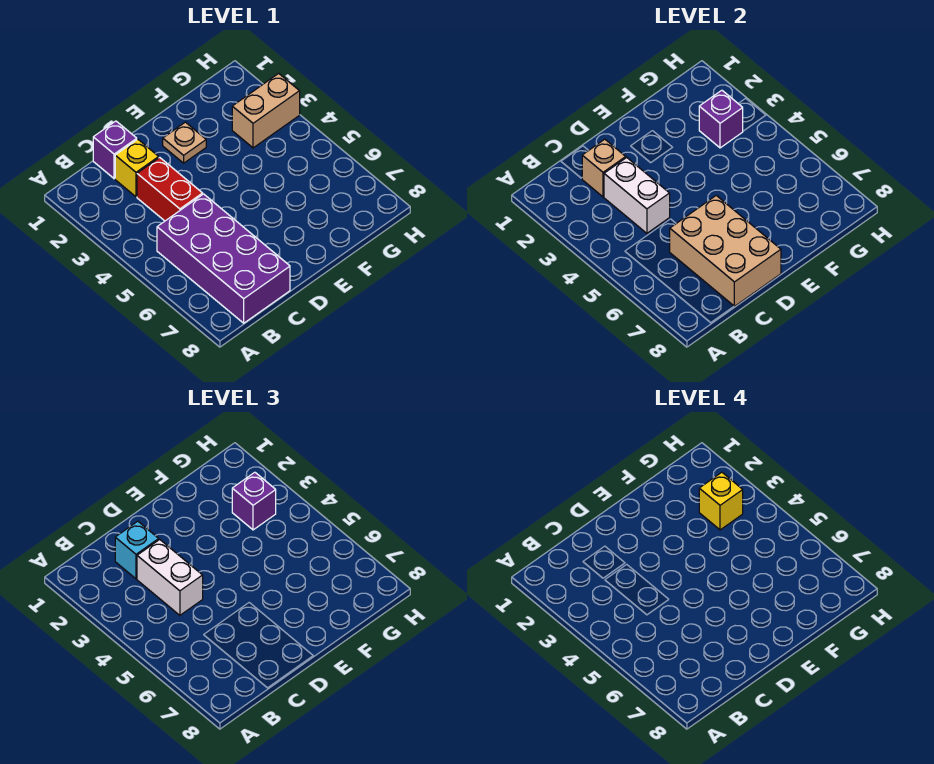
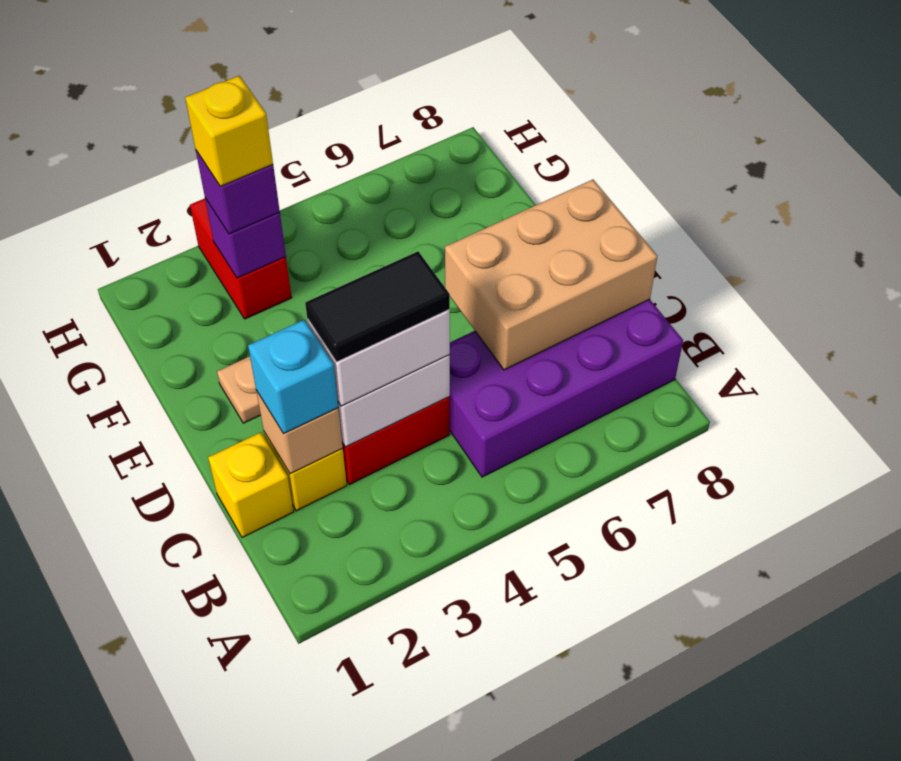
purple 1x1 brick [93,121,137,179] -> yellow 1x1 brick [208,432,294,538]
none -> black 1x2 tile [305,252,450,362]
tan 1x2 brick [232,73,300,148] -> red 1x2 brick [190,199,292,319]

